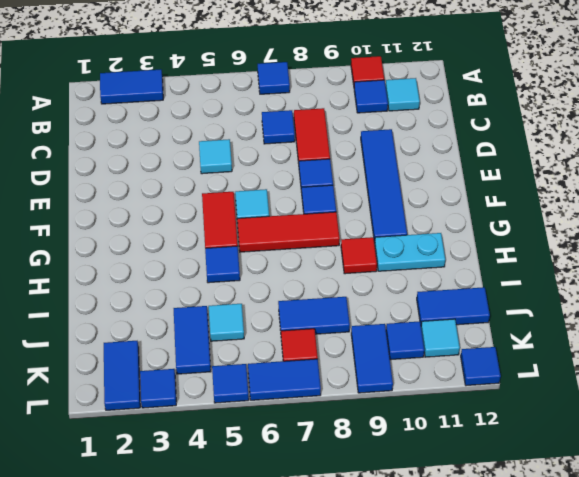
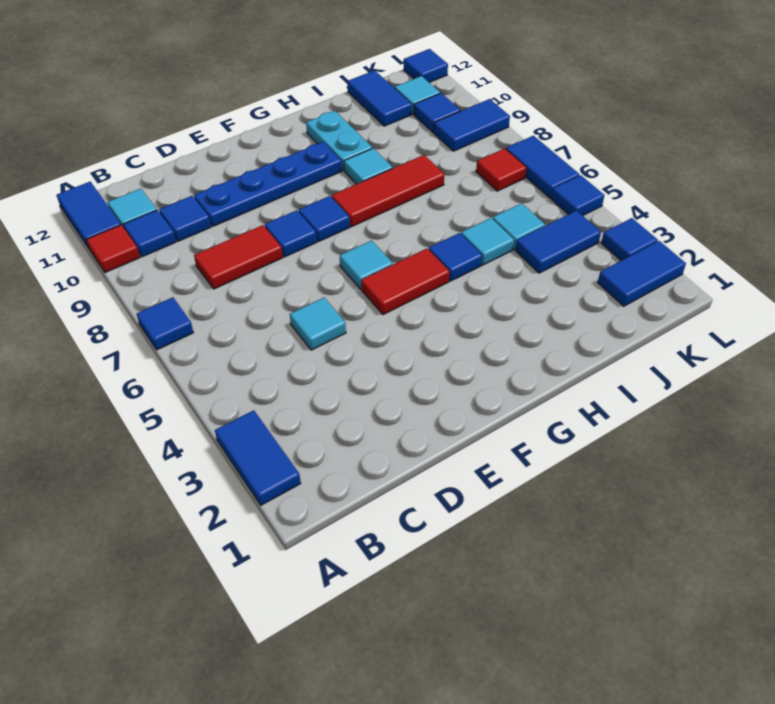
blue 1x1 tile [262,110,295,144] -> blue 1x1 tile moved to [159,196,211,241]
blue 1x4 tile [361,129,407,243] -> blue 1x4 plate [194,142,342,226]
red 1x3 tile [237,212,340,252] -> red 1x3 tile turned to [332,155,444,227]
red 1x1 tile [341,237,377,274] -> cyan 1x1 tile [344,148,393,184]
none -> cyan 1x1 tile [461,218,514,265]
blue 1x2 tile [278,297,350,334] -> blue 1x2 tile moved to [57,182,121,248]

